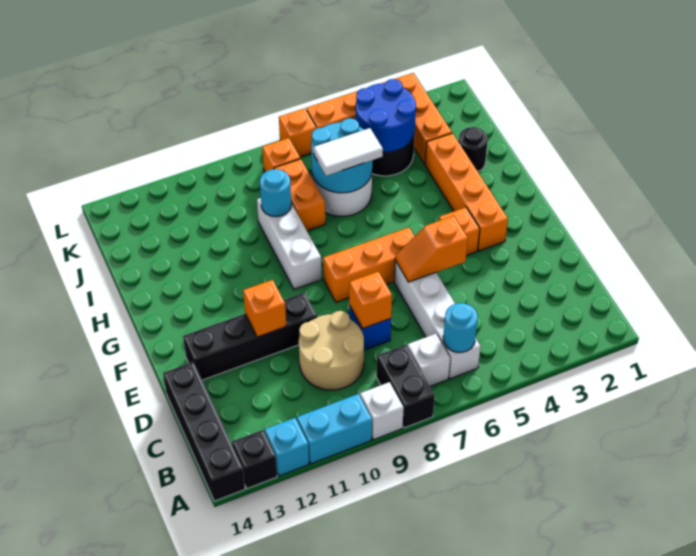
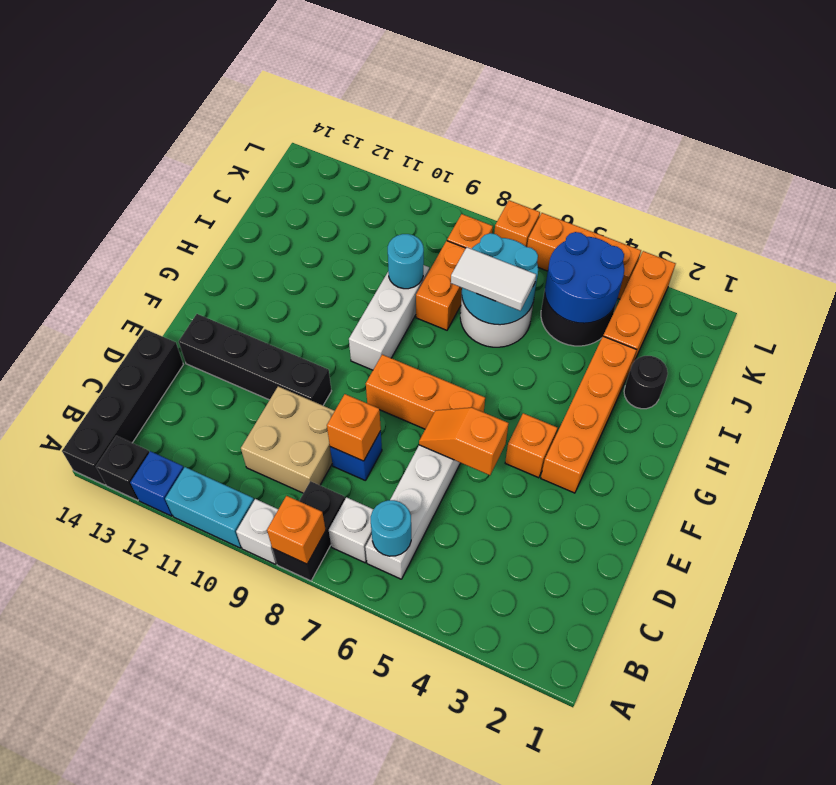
cyan 1x1 brick [265,418,309,476] -> blue 1x1 brick [130,451,184,516]
tan 2x2 round brick [299,311,364,390] -> tan 2x2 brick [241,386,335,493]
orange 1x1 brick [243,280,286,337] -> orange 1x1 brick moved to [267,496,326,564]

